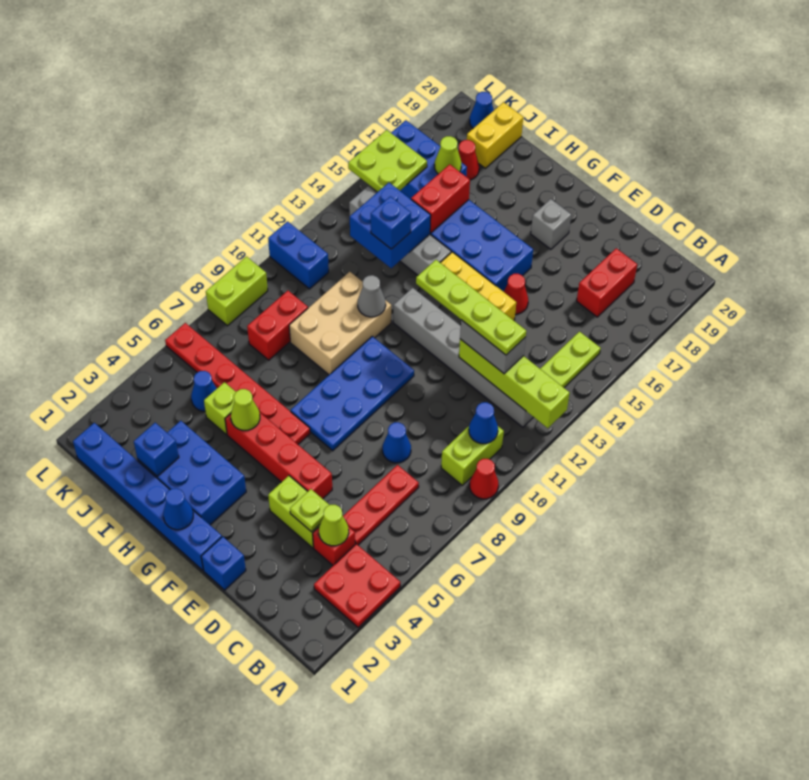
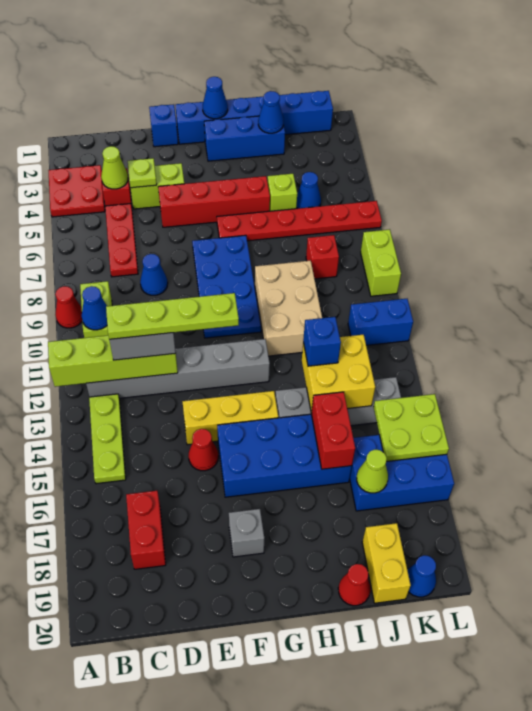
blue 2x3 brick [138,421,246,525] -> blue 1x3 brick [204,116,285,161]
lime 1x1 cone [231,389,260,430] -> none
grey 1x1 cone [358,275,386,317] -> none
blue 1x1 brick [134,423,179,476] -> blue 1x1 cone [258,91,283,133]
blue 2x2 brick [350,183,431,268] -> yellow 2x2 brick [302,335,375,412]
red 1x2 brick [247,291,308,360] -> red 1x1 brick [306,235,339,279]
red 1x1 cone [458,140,479,180] -> red 1x1 cone moved to [338,564,371,606]

